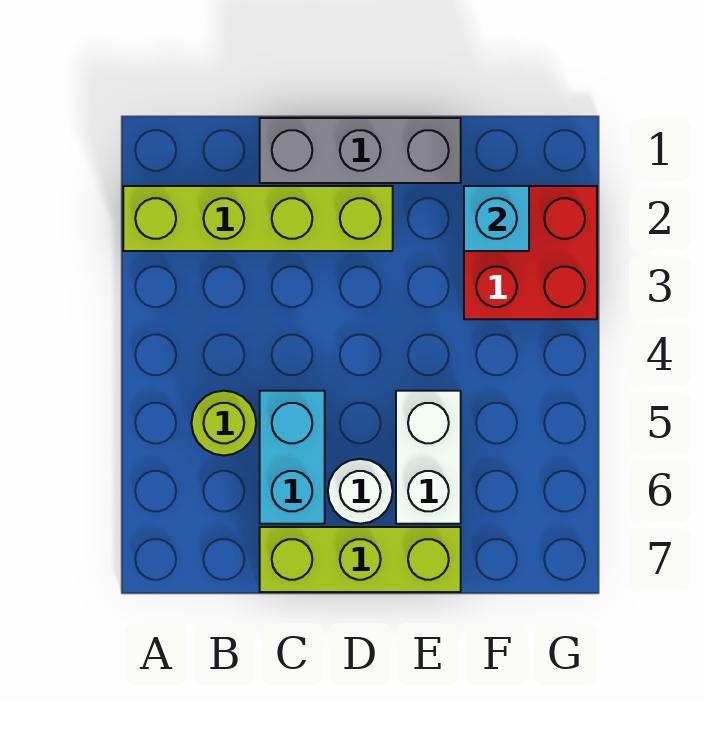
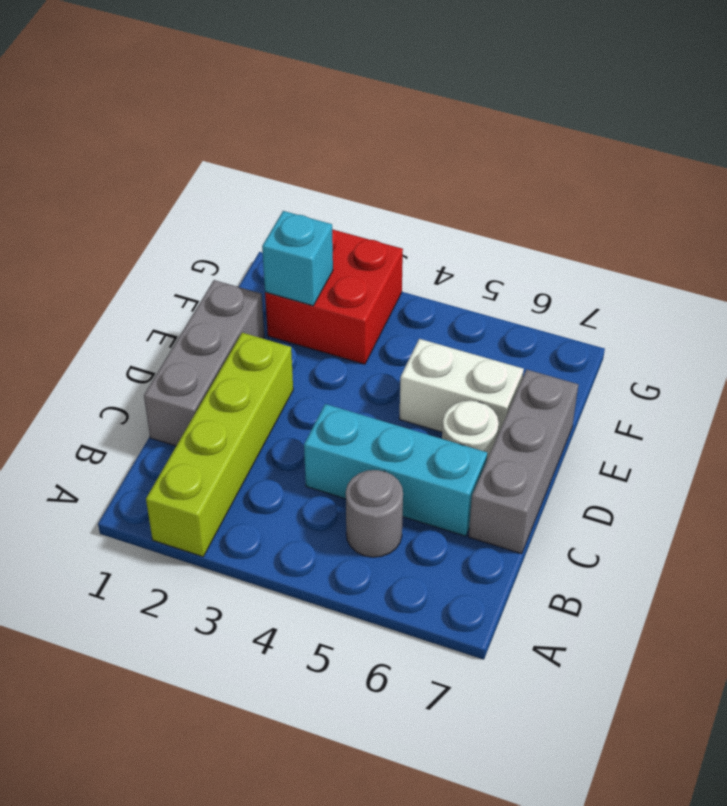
lime 1x1 round brick [192,391,256,455] -> grey 1x1 round brick [346,470,403,557]
cyan 1x2 brick [260,391,325,524] -> cyan 1x3 brick [304,404,487,536]
lime 1x3 brick [260,527,461,592] -> grey 1x3 brick [469,369,578,554]

